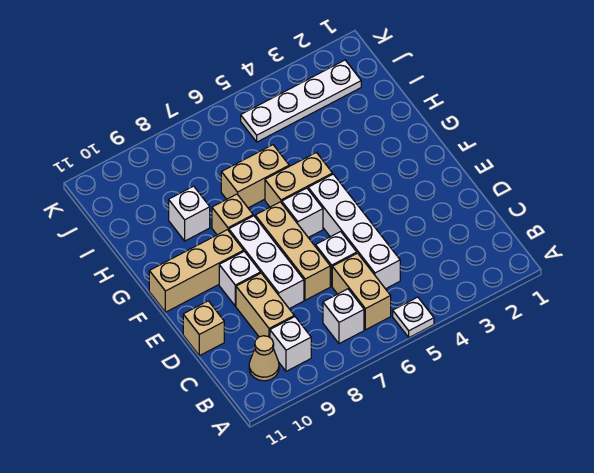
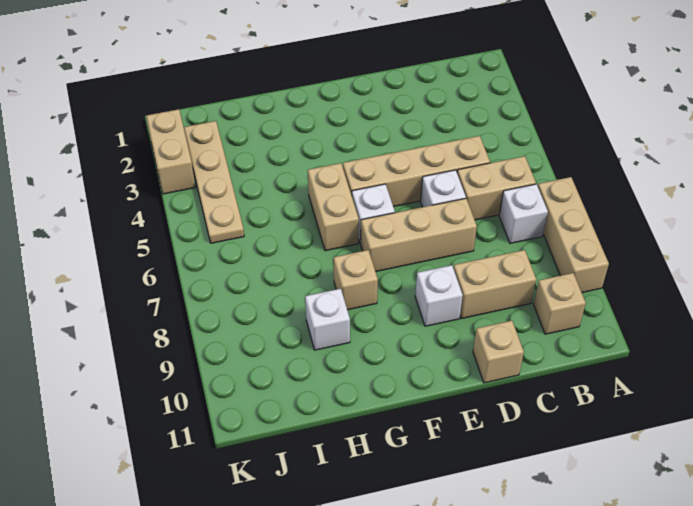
white 1x1 plate [393,297,434,337] -> none
white 1x1 brick [270,317,311,371] -> none
tan 1x1 cone [249,336,279,381] -> tan 1x1 brick [534,273,586,334]
white 1x4 brick [308,174,400,289] -> tan 1x4 brick [343,136,490,206]
white 1x3 brick [229,216,304,309] -> none
tan 1x3 brick [149,230,244,312] -> tan 1x3 brick moved to [538,177,609,292]
tan 1x2 brick [221,145,289,208] -> tan 1x2 brick moved to [146,109,195,194]
white 1x4 plate [241,60,361,142] -> tan 1x4 plate [184,121,244,243]

